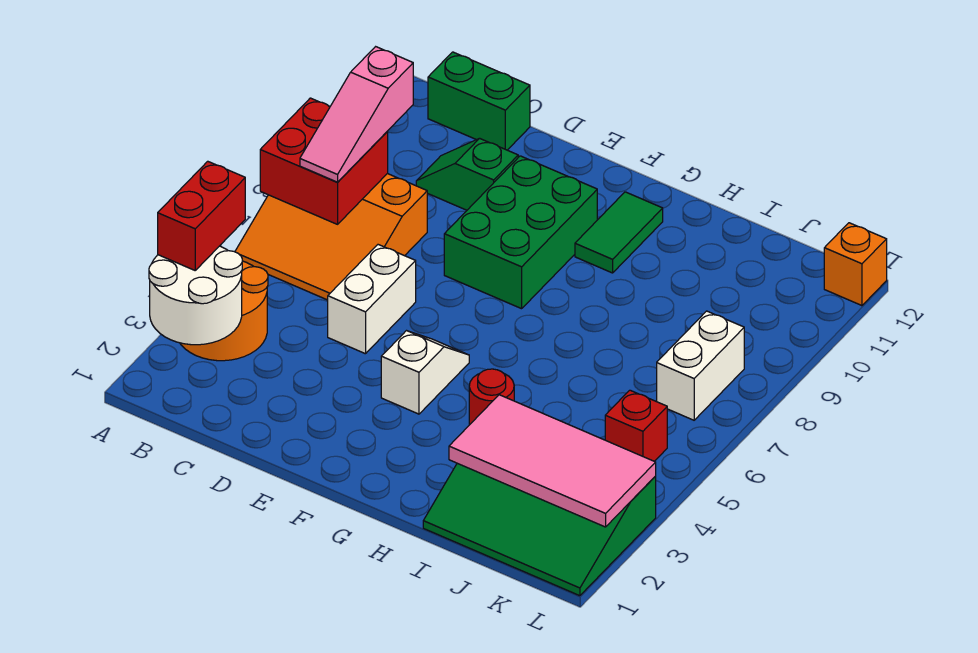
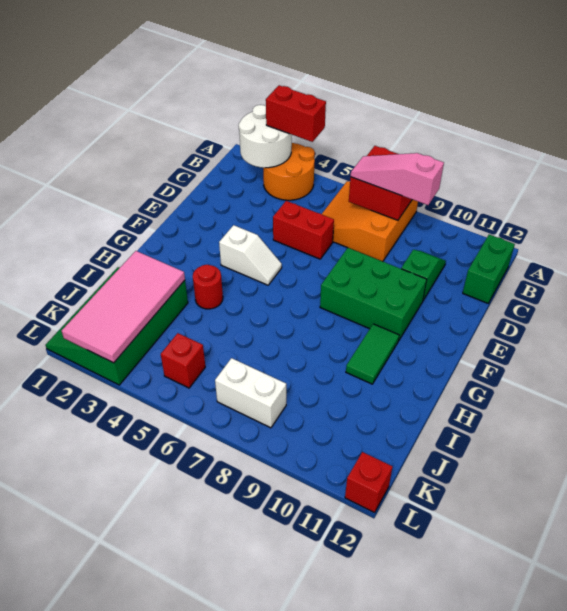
white 1x2 brick [328,245,416,354] -> red 1x2 brick [273,201,334,259]
green 1x2 tile [575,192,663,273] -> green 1x2 tile turned to [346,324,399,384]
orange 1x1 brick [824,223,887,306] -> red 1x1 brick [345,452,393,513]

